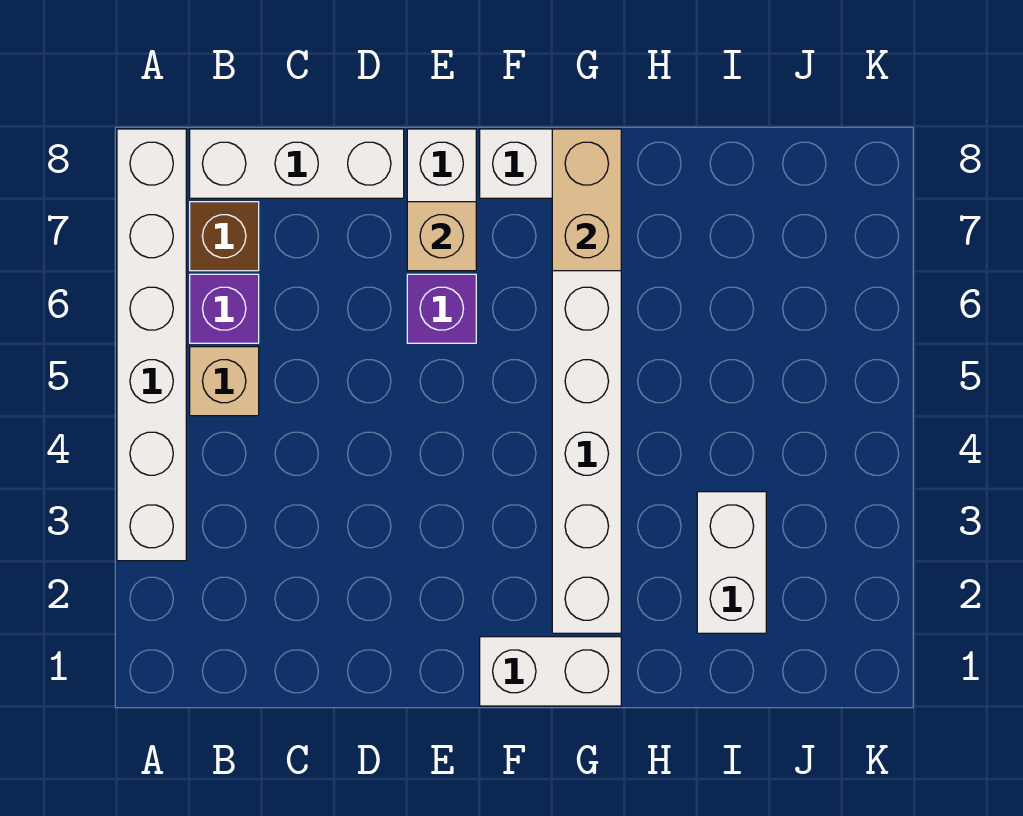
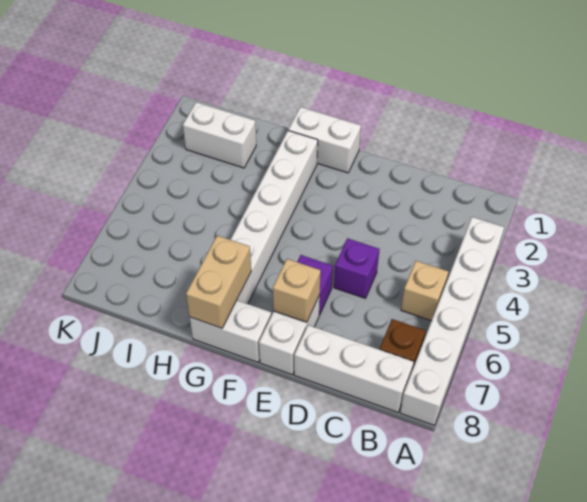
purple 1x1 brick [190,274,259,343] -> purple 1x1 brick moved to [334,238,379,298]
white 1x2 brick [697,492,766,633] -> white 1x2 brick turned to [183,102,256,168]

